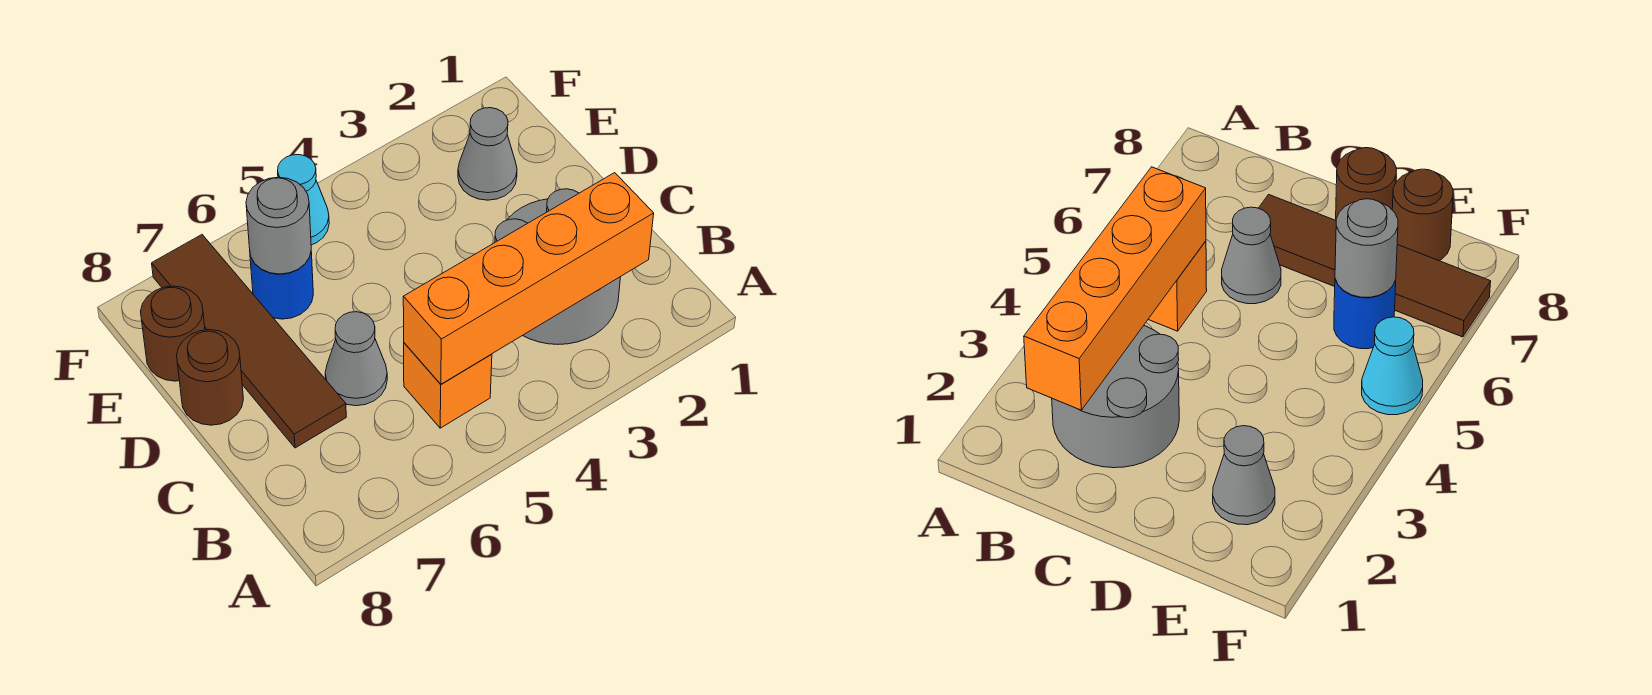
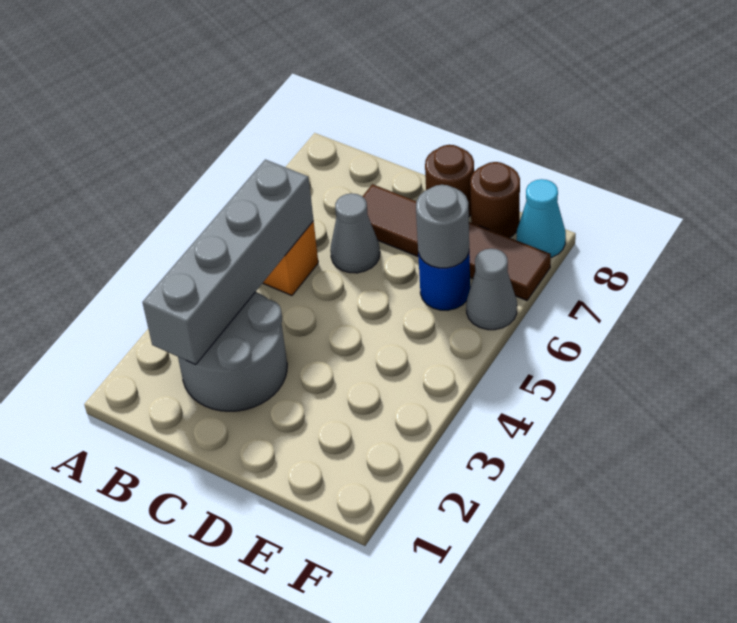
orange 1x4 brick [403,173,654,384] -> grey 1x4 brick [142,160,314,365]
grey 1x1 cone [458,108,517,200] -> grey 1x1 cone moved to [466,249,517,330]
cyan 1x1 cone [278,155,329,245] -> cyan 1x1 cone moved to [517,179,566,258]

